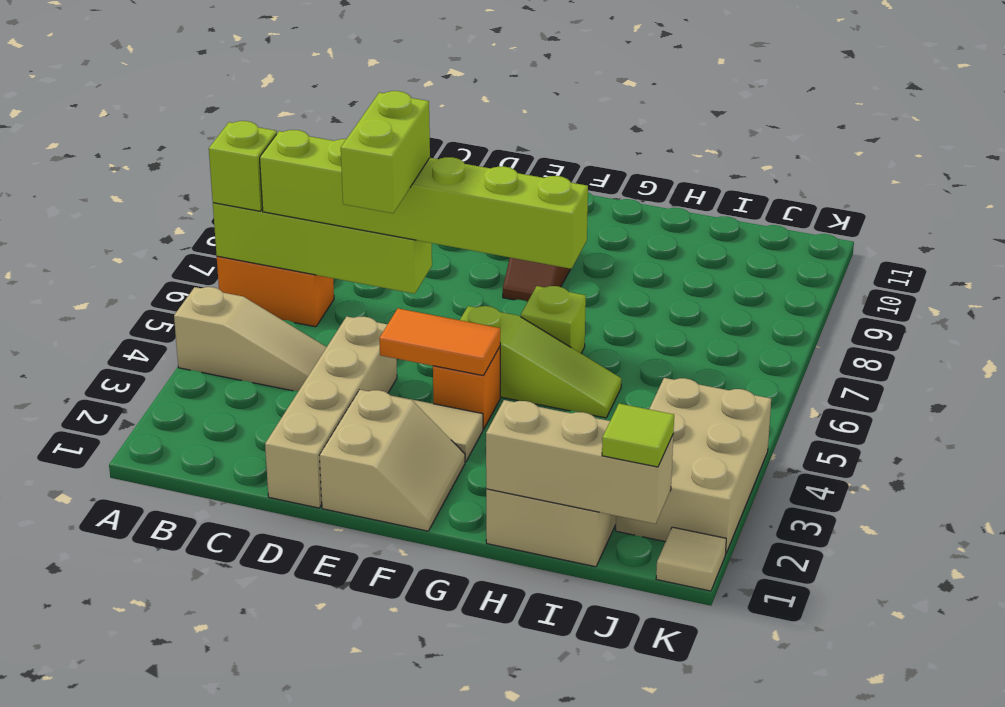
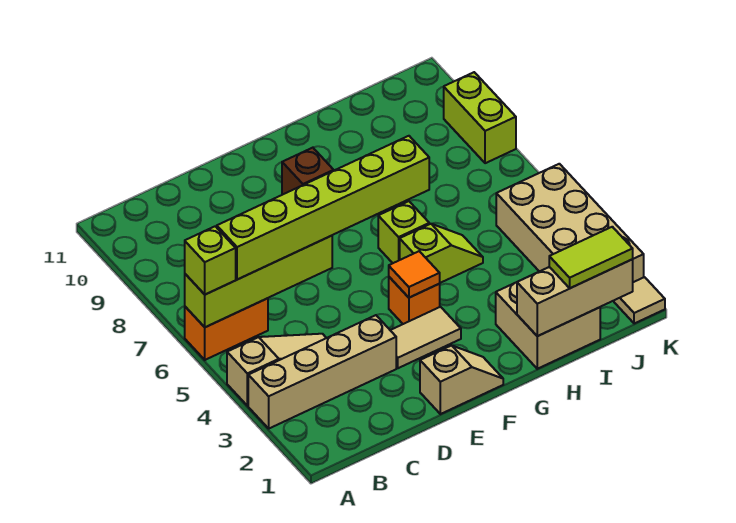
tan 1x4 brick [265,316,397,508] -> tan 1x4 brick turned to [248,315,396,428]
lime 1x2 brick [341,91,430,213] -> lime 1x2 brick moved to [444,72,516,163]
tan 2x2 slope [319,390,465,531] -> tan 1x2 slope [420,345,503,414]
orange 1x2 tile [379,309,500,376] -> orange 1x1 tile [389,251,440,298]
lime 1x3 slope [460,306,621,418] -> lime 1x2 slope [400,224,483,283]
lime 1x1 tile [602,404,674,467] -> lime 1x2 tile [549,227,633,288]
tan 2x3 brick [616,378,771,553] -> tan 2x4 brick [496,164,644,282]

